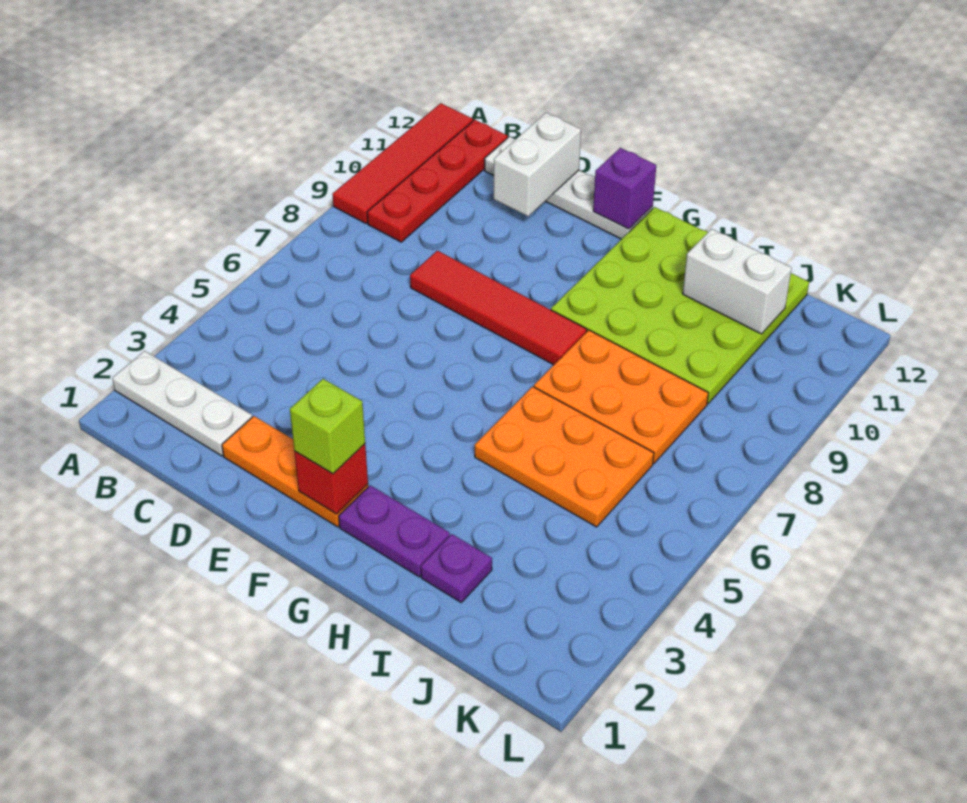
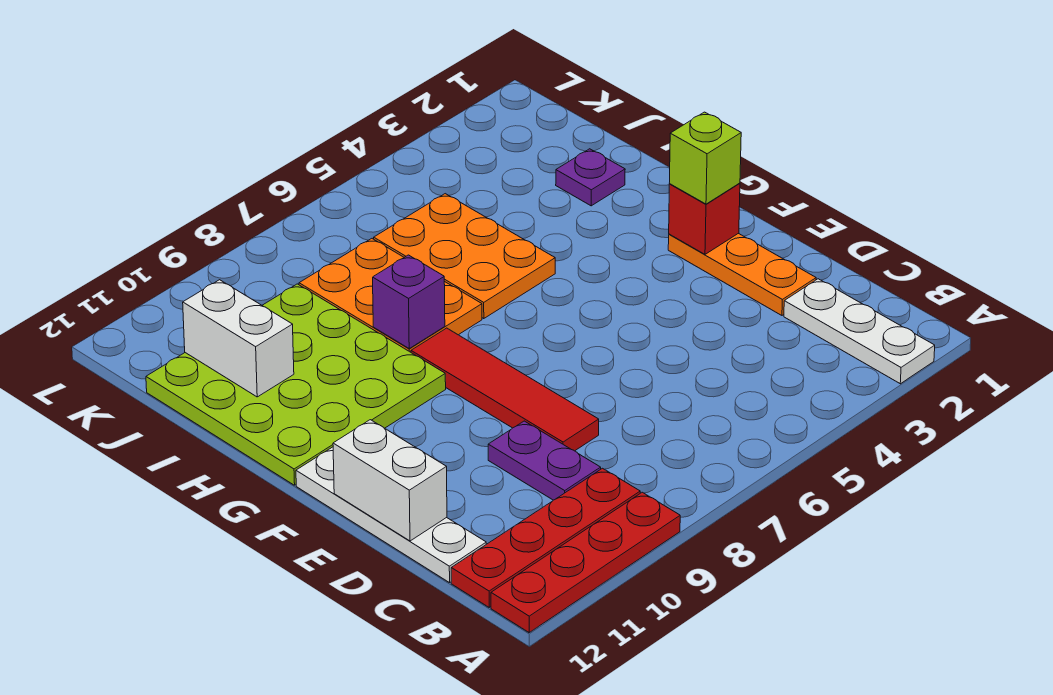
red 1x4 tile [332,103,473,223] -> red 1x4 plate [491,492,680,632]
white 1x2 brick [494,113,581,216] -> white 1x2 brick turned to [333,420,447,541]
purple 1x1 brick [593,148,656,229] -> purple 1x1 brick moved to [373,255,445,348]
purple 1x2 plate [339,485,450,577] -> purple 1x2 plate moved to [488,421,601,500]

